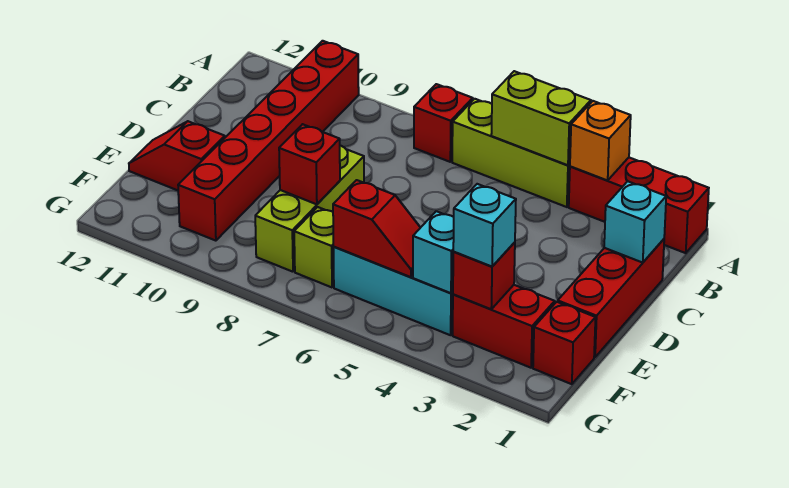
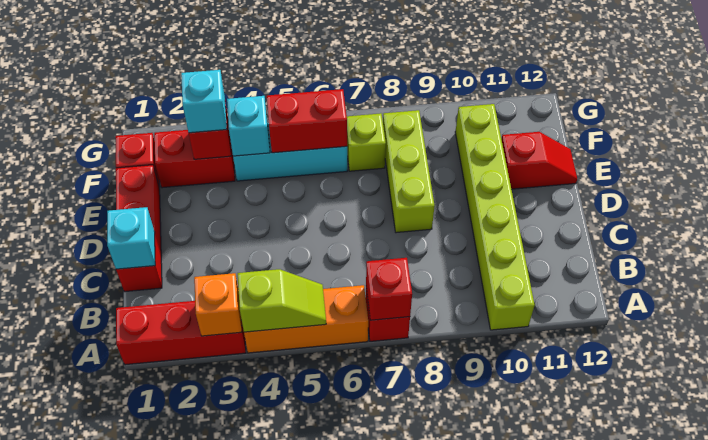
lime 1x3 brick [452,99,570,207] -> orange 1x3 brick [244,285,368,353]
lime 1x2 brick [491,71,591,165] -> lime 1x2 slope [238,269,326,332]
red 1x6 brick [178,41,359,241] -> lime 1x6 brick [455,104,535,330]
red 1x1 brick [279,124,340,204] -> red 1x1 brick moved to [366,258,412,320]
red 1x2 slope [333,180,420,277] -> red 1x2 brick [267,89,347,153]

